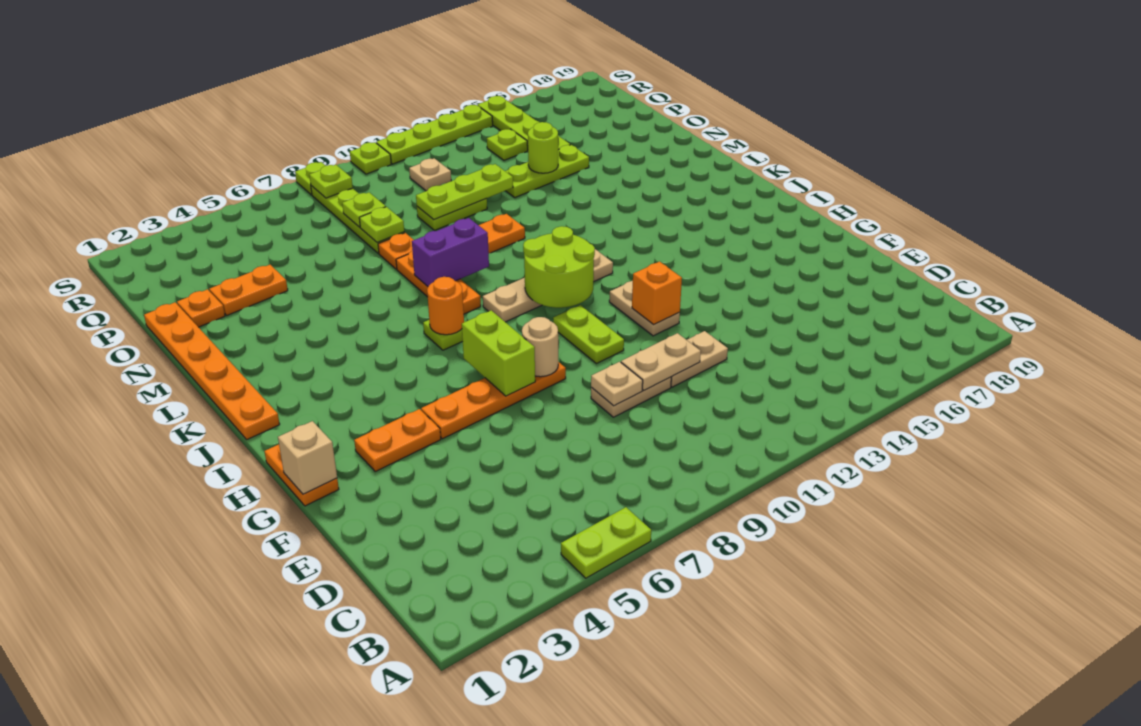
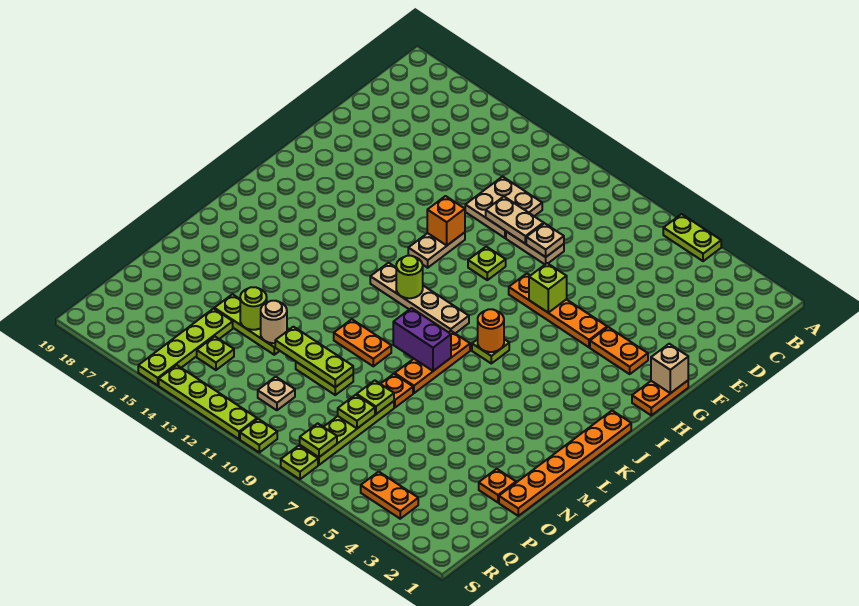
tan 1x2 plate [671,331,728,387] -> tan 2x2 plate [465,177,542,238]
lime 1x2 brick [462,310,535,396] -> lime 1x1 brick [529,263,567,313]
tan 1x1 round brick [522,317,558,377] -> tan 1x1 round brick moved to [261,301,287,343]
lime 1x2 plate [553,305,624,364] -> lime 1x1 plate [468,247,506,280]
lime 2x2 round brick [523,226,595,308] -> lime 1x1 round brick [396,256,423,298]
orange 1x2 plate [209,265,288,315] -> orange 1x2 plate moved to [361,472,418,519]

